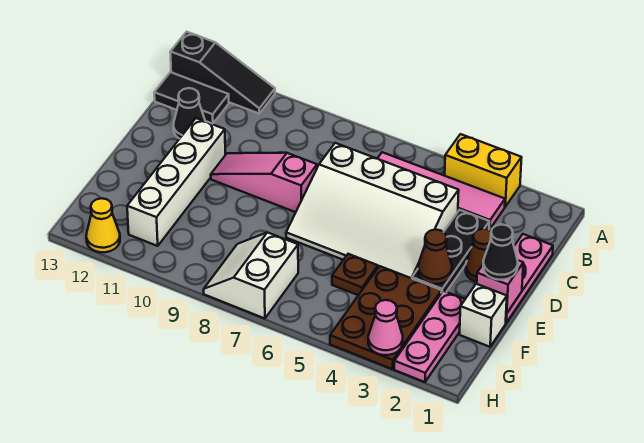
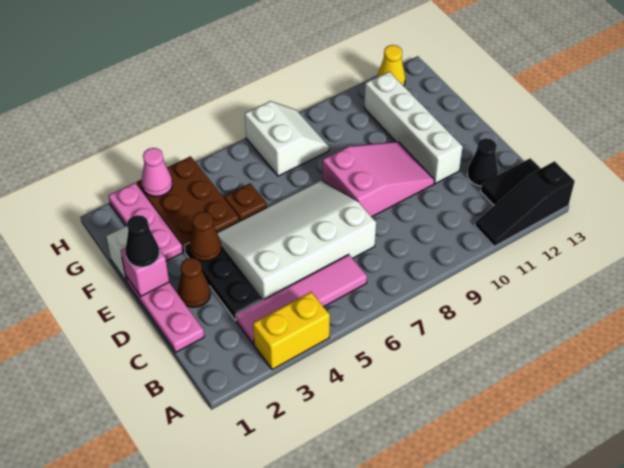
pink 1x3 slope [211,153,317,212] -> pink 2x3 slope [322,142,435,217]

